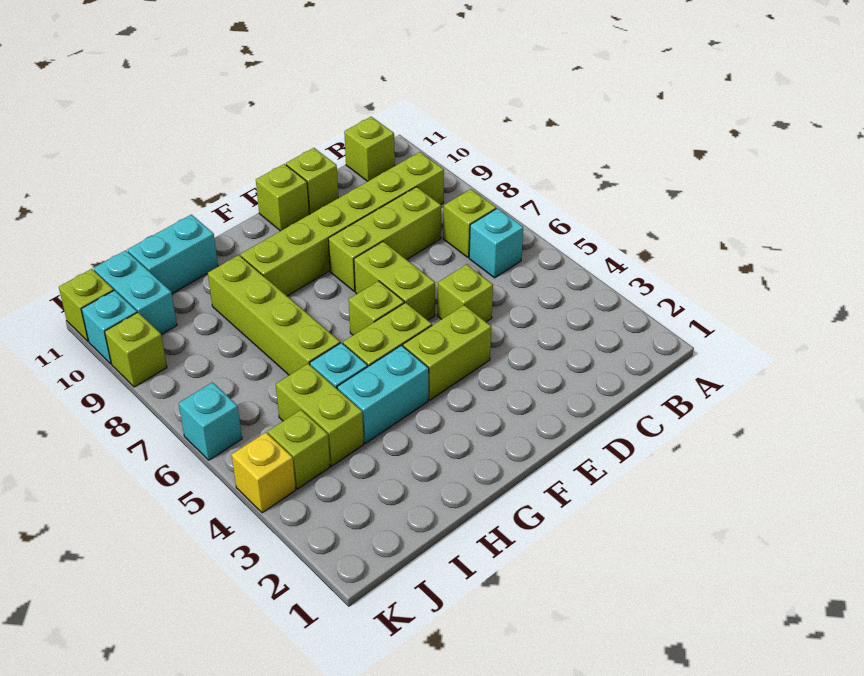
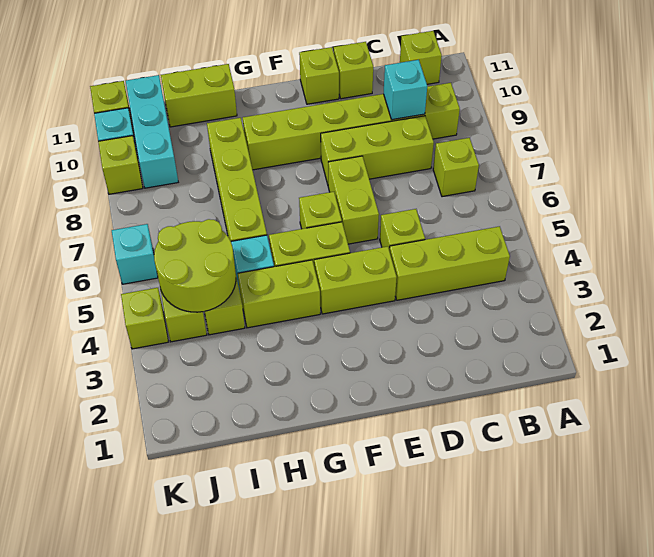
none -> lime 1x3 brick [390,226,510,300]
cyan 1x1 brick [469,208,523,278] -> cyan 1x1 brick moved to [384,60,428,120]
cyan 1x2 brick [337,345,429,443] -> lime 1x2 brick [238,260,320,328]
cyan 1x2 brick [128,215,218,294] -> lime 1x2 brick [161,64,237,127]
none -> lime 2x2 round brick [154,219,236,312]
cyan 1x2 brick [94,250,177,335] -> cyan 1x3 brick [126,75,178,188]
yellow 1x1 brick [232,432,296,513] -> lime 1x1 brick [121,288,168,349]

